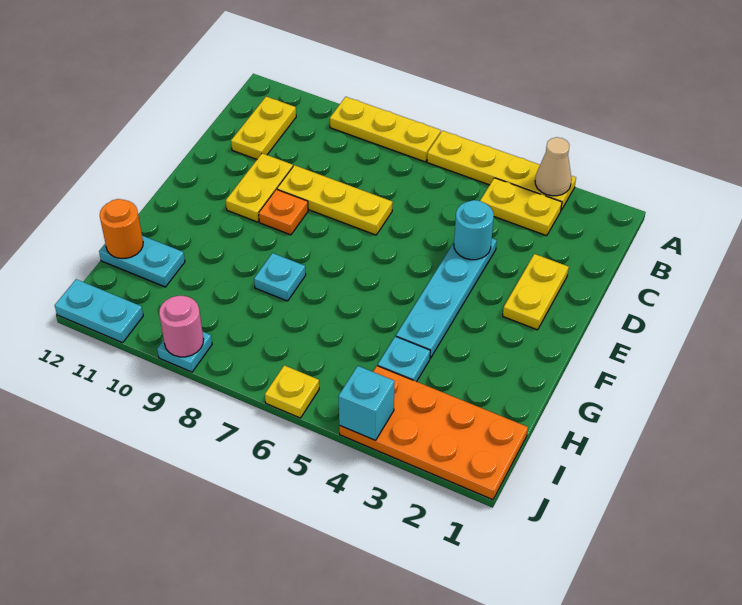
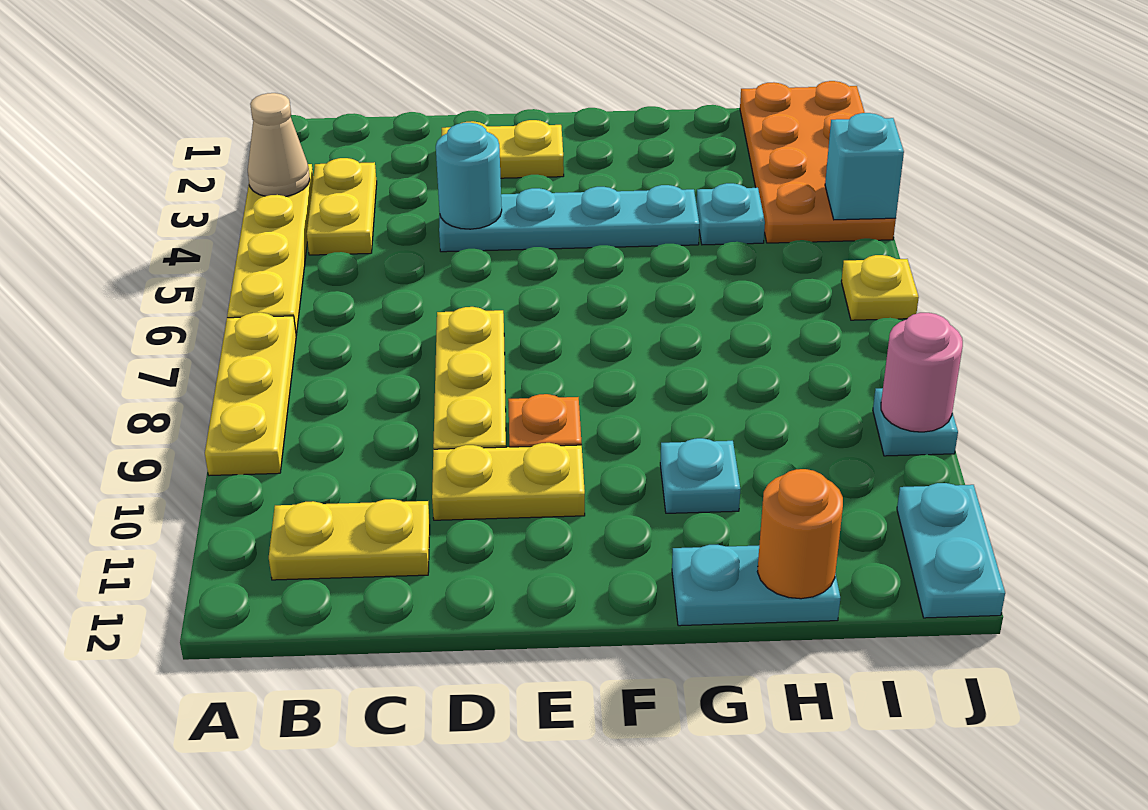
cyan 1x1 plate [254,253,306,301] -> cyan 1x1 plate moved to [660,438,740,513]
cyan 1x2 plate [99,236,185,287] -> cyan 1x2 plate turned to [672,545,840,626]

